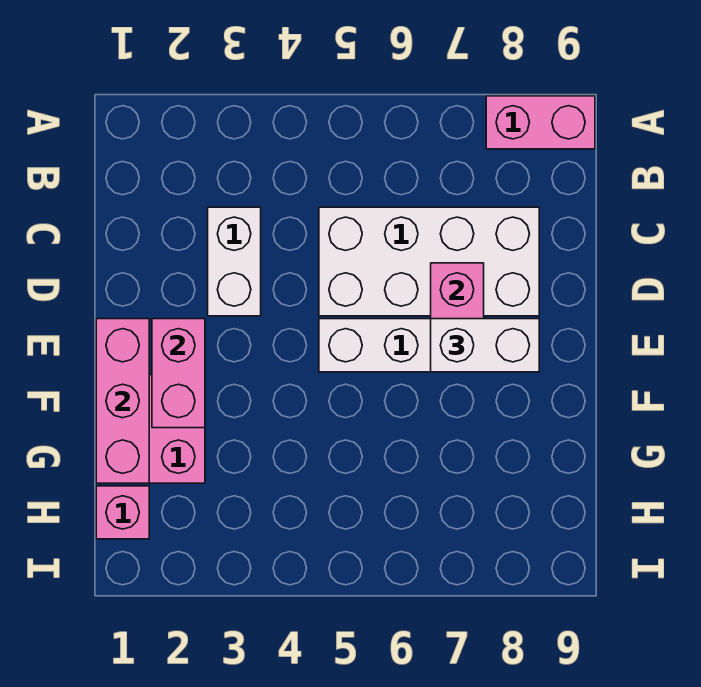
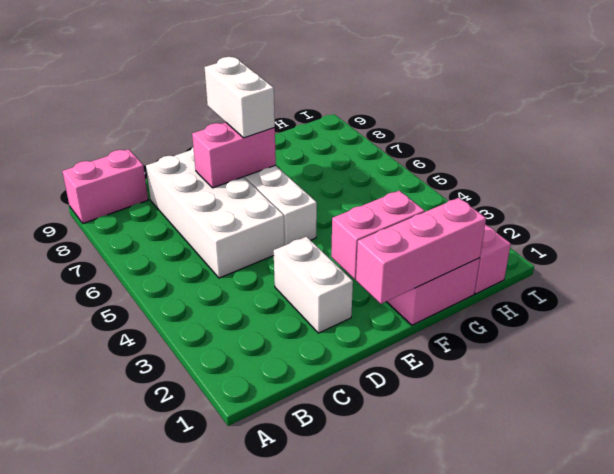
pink 1x2 brick [486,96,595,149] -> pink 1x2 brick turned to [62,149,148,223]
white 1x2 brick [208,207,261,316] -> white 1x2 brick turned to [274,237,353,333]

